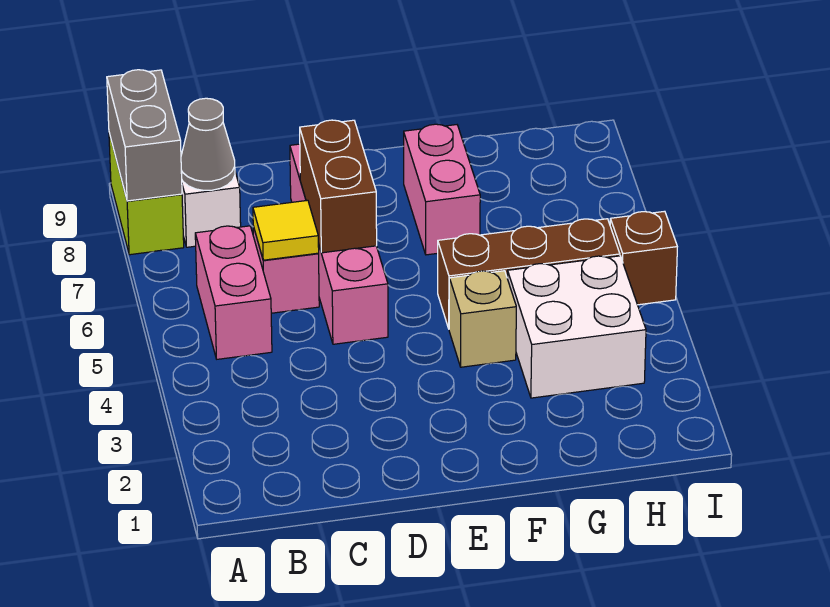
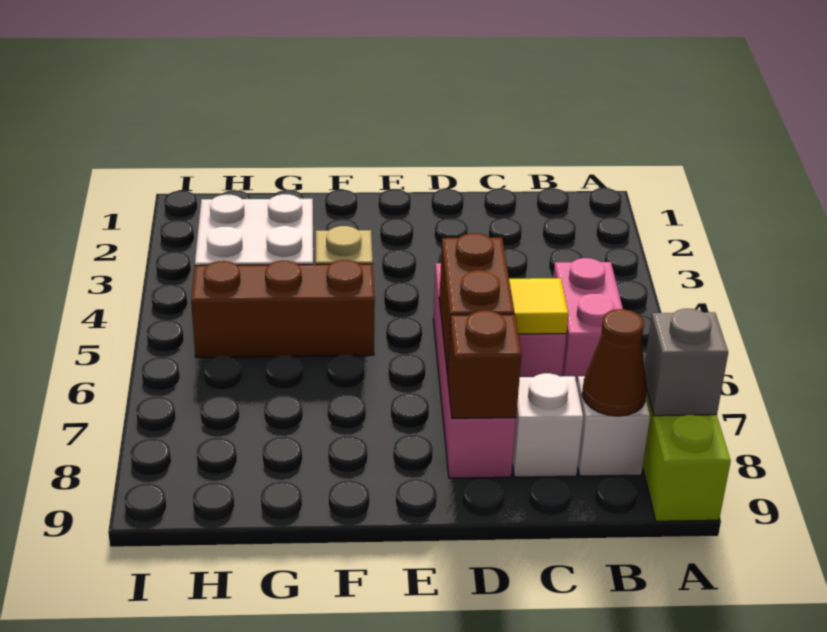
grey 1x2 brick [107,70,182,201] -> grey 1x1 brick [644,309,728,416]
grey 1x1 cone [181,98,235,190] -> brown 1x1 cone [582,309,647,416]
none -> white 1x1 brick [512,373,583,477]
pink 1x2 brick [404,124,480,255] -> none
brown 1x1 brick [610,211,677,305] -> brown 1x1 brick moved to [447,311,521,418]

